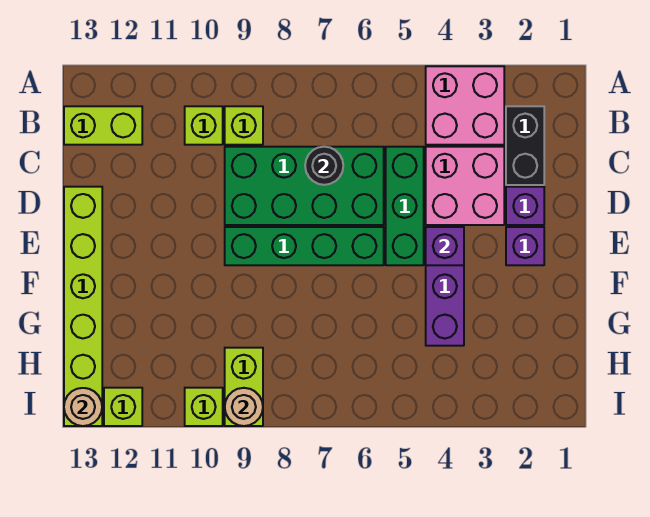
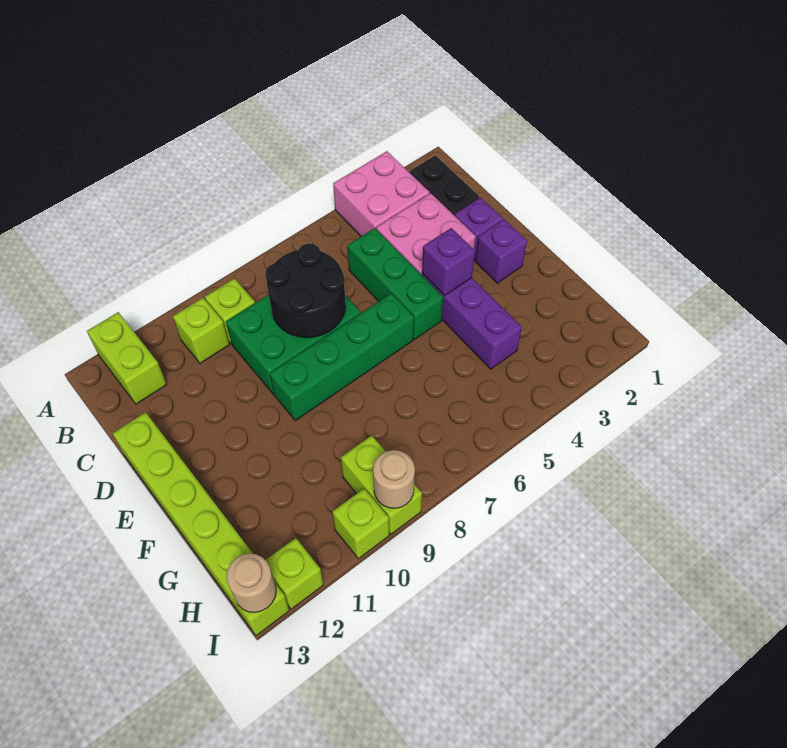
lime 1x2 brick [64,106,142,145] -> lime 1x2 brick turned to [87,312,167,404]
green 2x4 brick [225,147,384,225] -> green 2x3 brick [226,294,361,394]
black 1x1 round brick [305,147,343,185] -> black 2x2 round brick [265,243,346,338]

